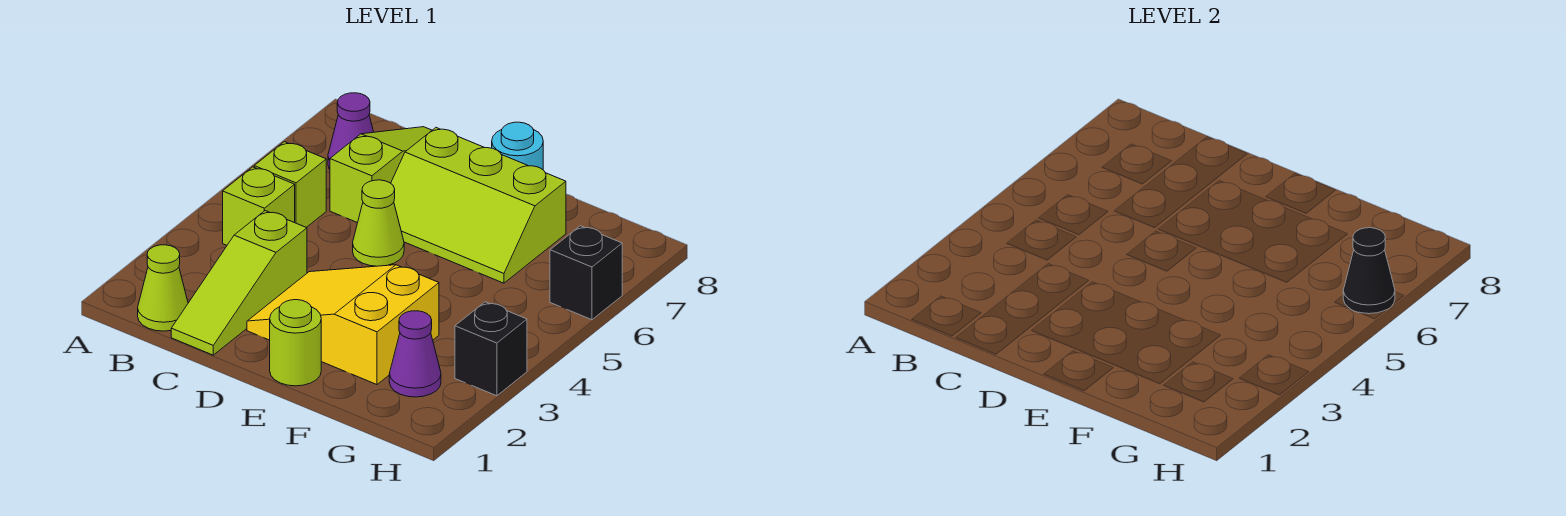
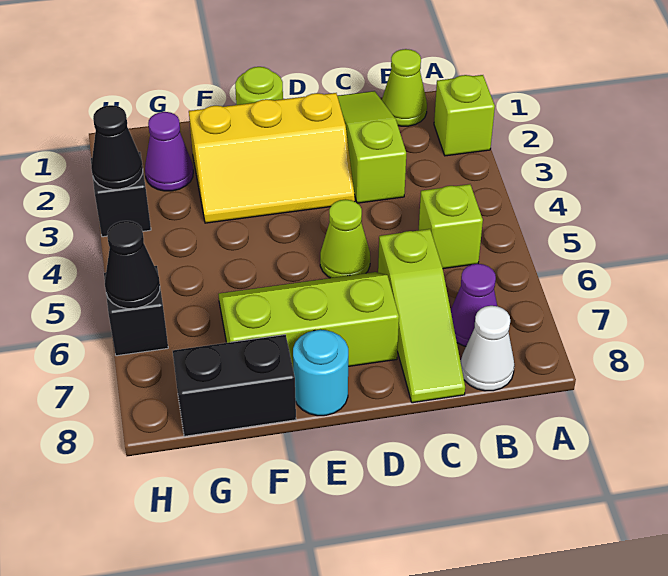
lime 1x1 brick [223,167,295,245] -> lime 1x1 brick moved to [434,75,495,156]
none -> white 1x1 cone [461,306,515,391]
yellow 2x3 slope [247,265,439,384] -> yellow 2x3 slope turned to [189,93,355,223]
none -> black 1x2 brick [173,335,296,436]
none -> black 1x1 cone [91,105,143,189]

